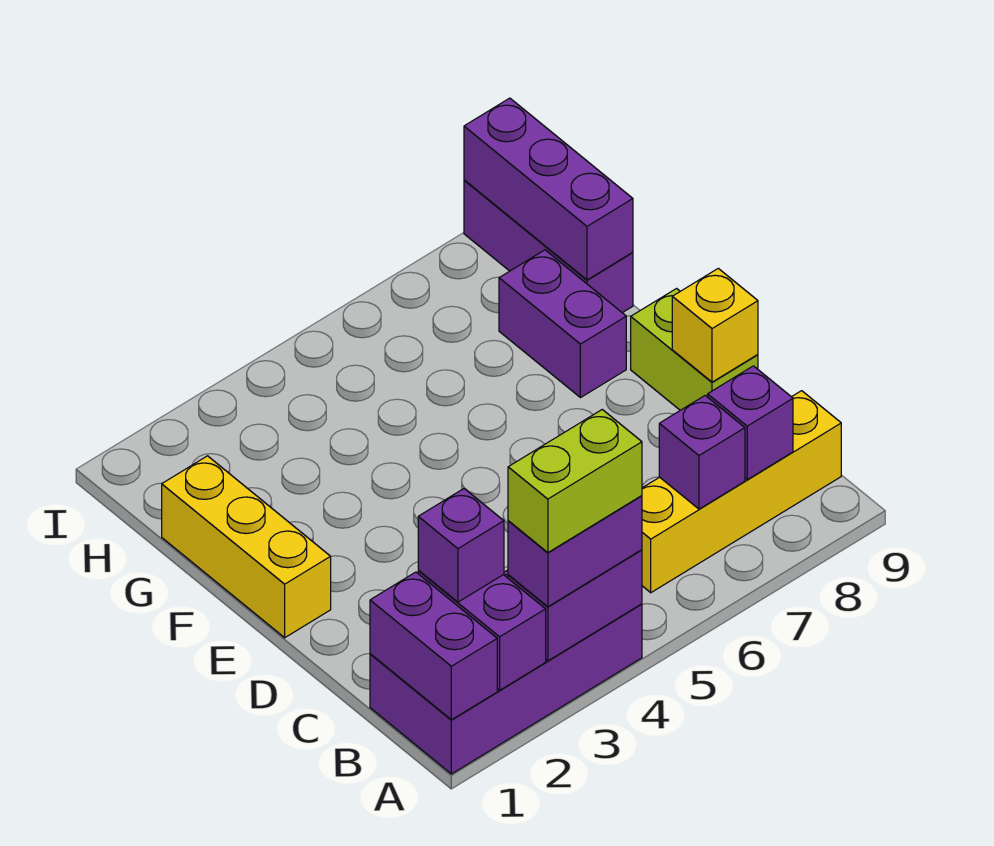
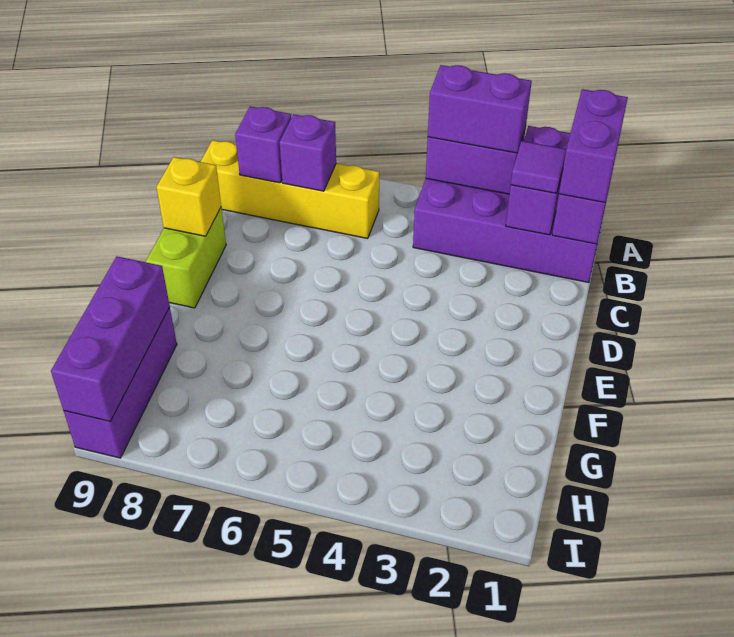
lime 1x2 brick [508,410,642,553] -> none
purple 1x1 brick [418,489,504,602] -> purple 1x1 tile [511,141,566,193]
yellow 1x3 brick [162,456,331,638] -> none
purple 1x2 brick [499,250,626,398] -> purple 1x2 brick moved to [559,89,628,203]

